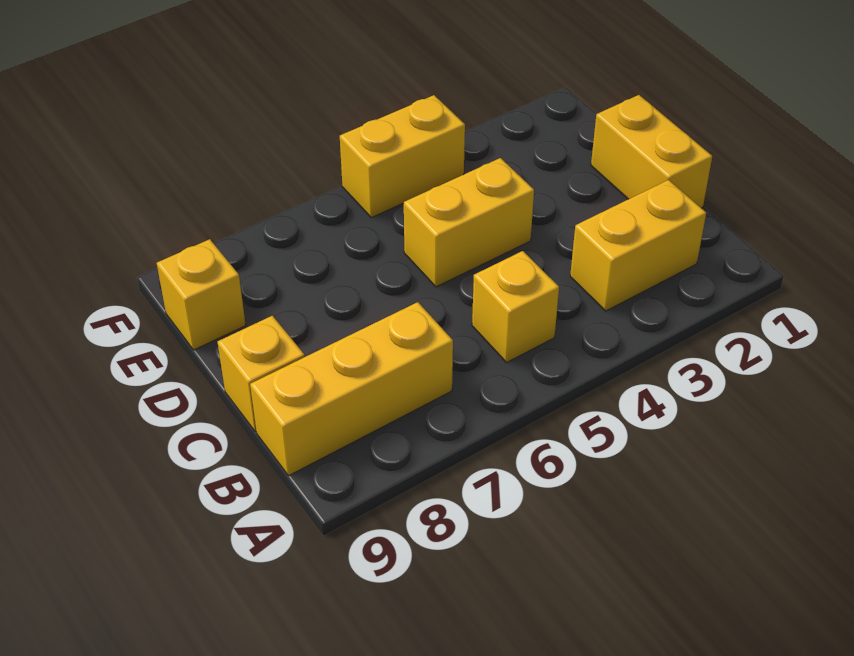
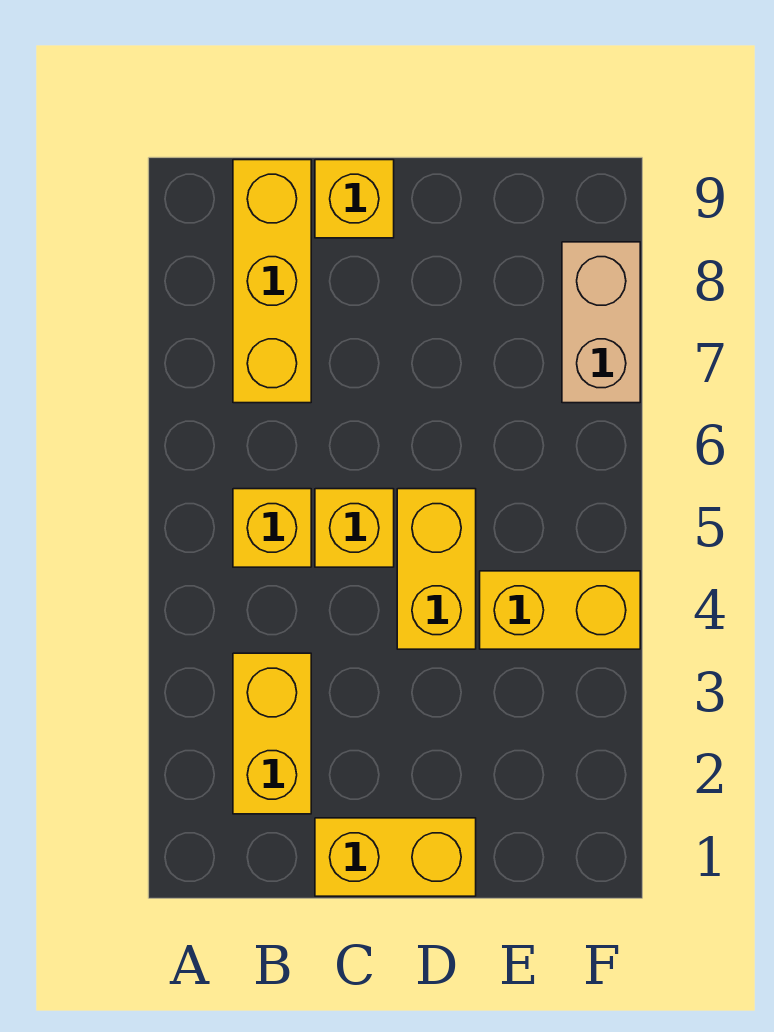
yellow 1x1 brick [157,239,246,350] -> yellow 1x1 brick moved to [315,489,394,567]
yellow 1x2 brick [340,95,465,218] -> yellow 1x2 brick turned to [480,571,640,649]
none -> tan 1x2 brick [562,242,640,403]

